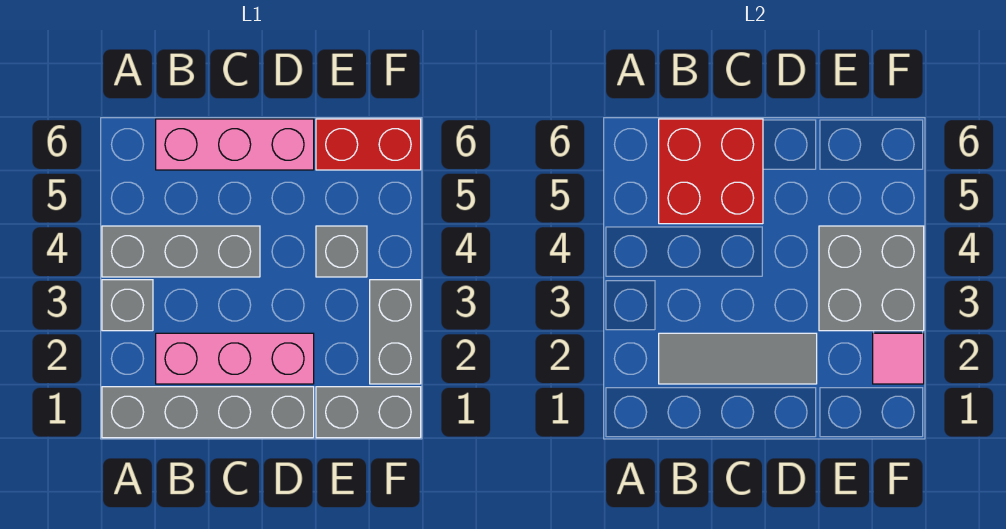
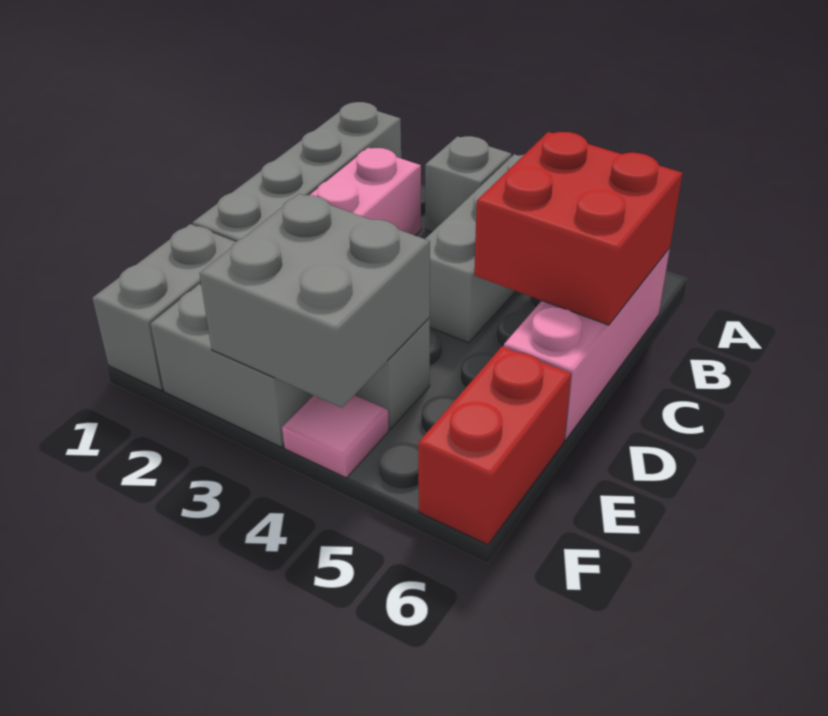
grey 1x3 tile [659,333,817,384] -> none
pink 1x1 tile [873,333,924,384] -> pink 1x1 tile moved to [282,395,389,478]

